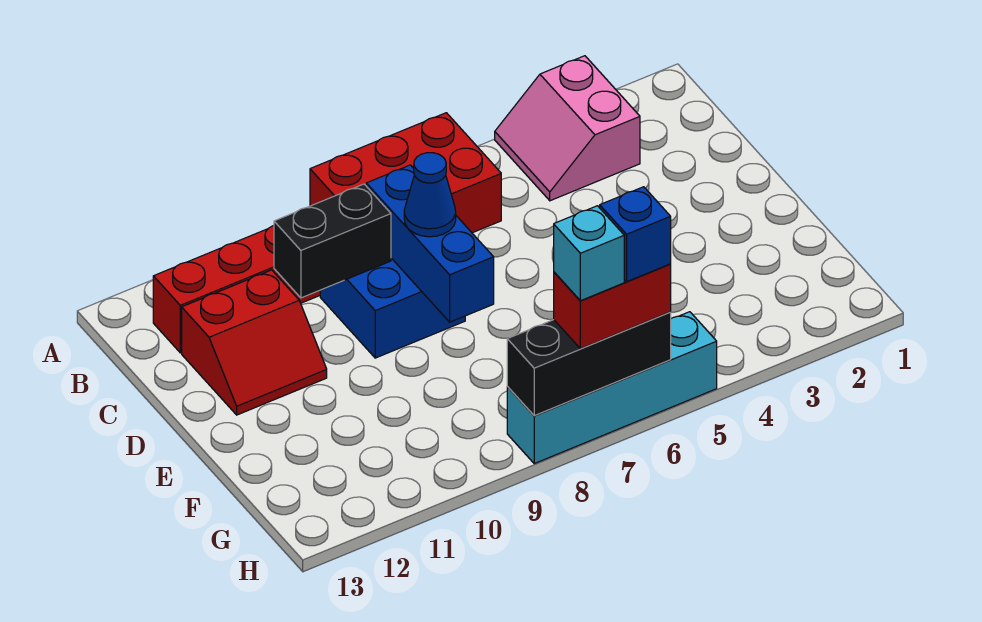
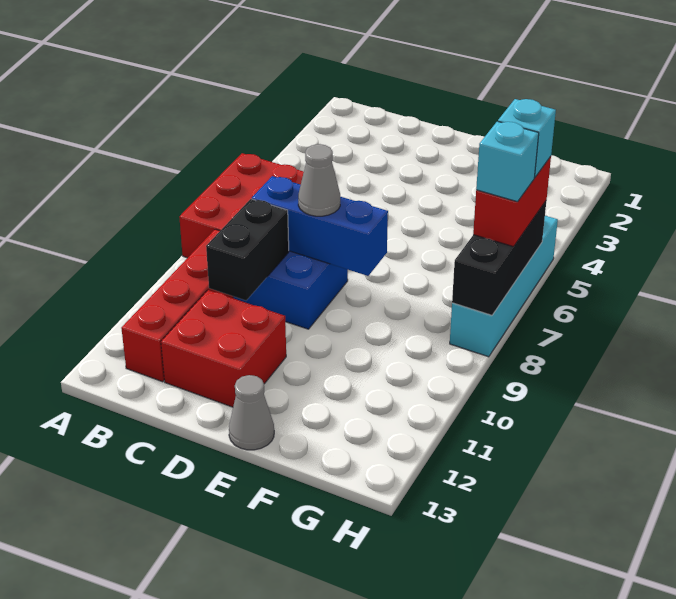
pink 2x2 slope [495,56,640,201] -> none
red 2x2 slope [182,270,327,415] -> red 2x2 brick [161,290,286,407]
blue 1x1 cone [404,153,456,237] -> grey 1x1 cone [298,144,340,216]
none -> grey 1x1 cone [229,375,274,450]
blue 1x1 brick [600,187,671,281] -> cyan 1x1 brick [498,99,556,177]

